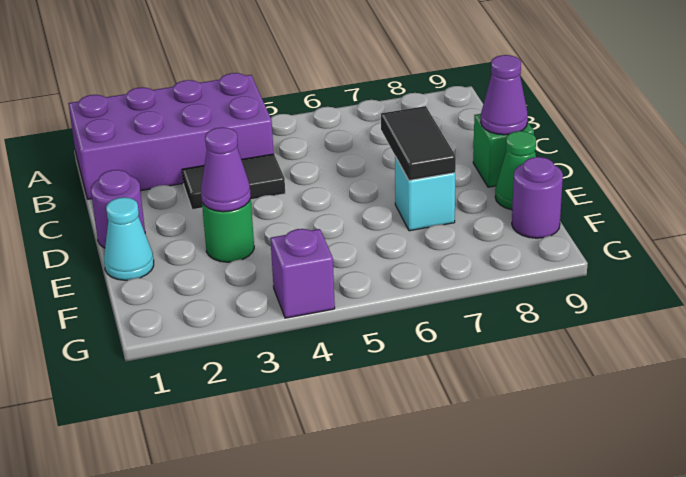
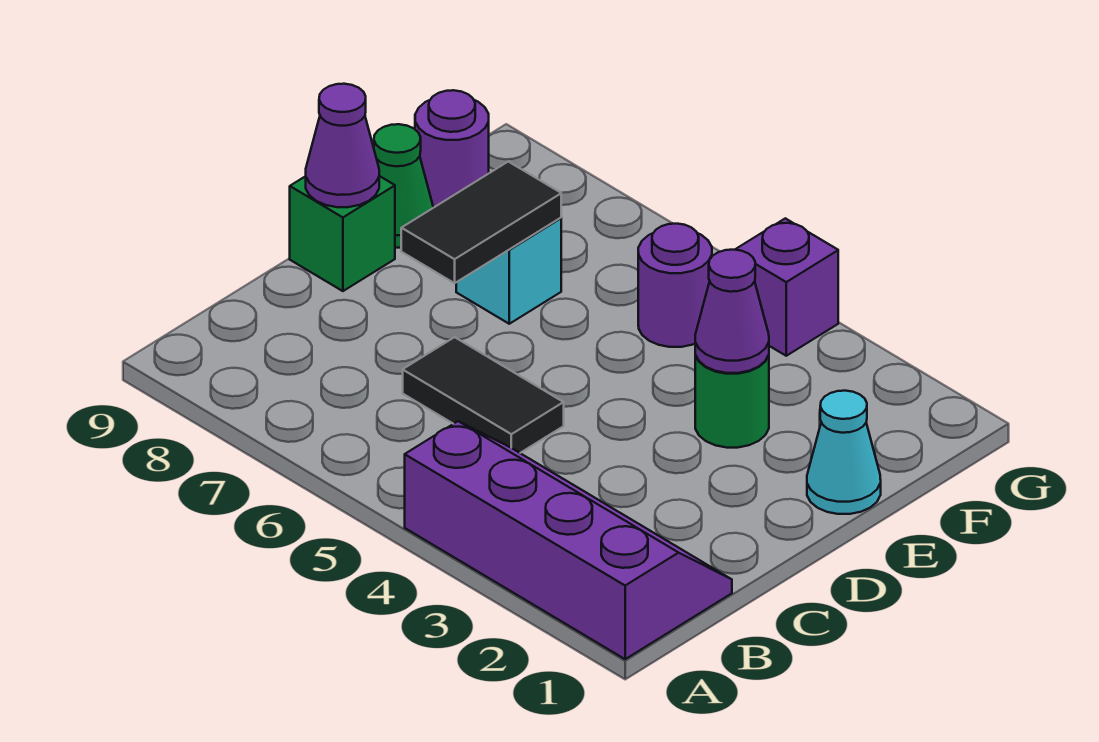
purple 2x4 brick [68,73,274,199] -> purple 2x4 slope [405,421,732,659]
black 1x2 tile [182,154,285,210] -> black 1x2 tile moved to [403,337,564,453]
purple 1x1 round brick [91,170,145,248] -> purple 1x1 round brick moved to [638,224,712,347]

